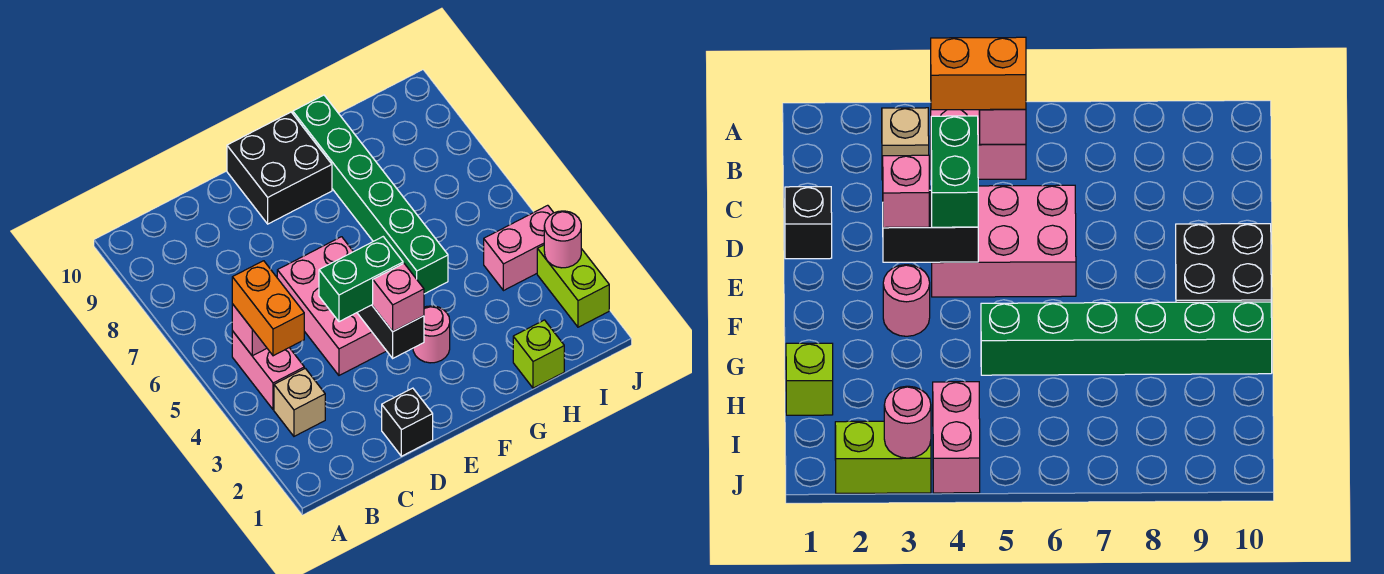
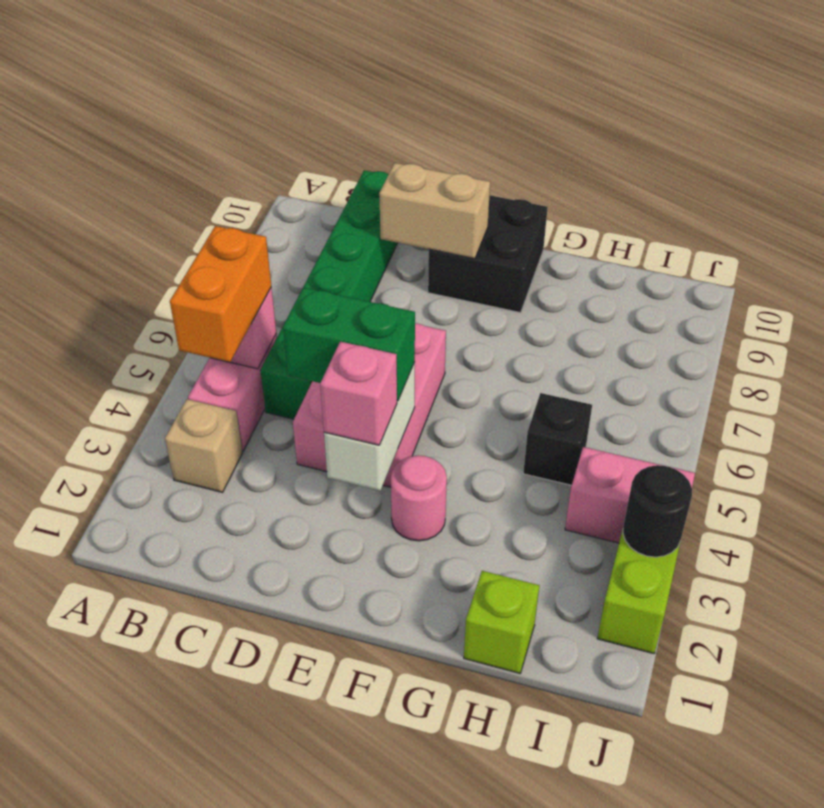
black 1x1 brick [382,388,433,456] -> black 1x1 brick moved to [523,393,592,485]
none -> tan 1x2 brick [379,163,490,259]
black 1x2 brick [357,305,424,358] -> white 1x2 brick [324,363,415,491]
green 1x6 brick [293,95,448,294] -> green 1x6 brick moved to [260,170,397,419]
pink 1x1 round brick [544,211,581,268] -> black 1x1 round brick [623,465,692,557]

